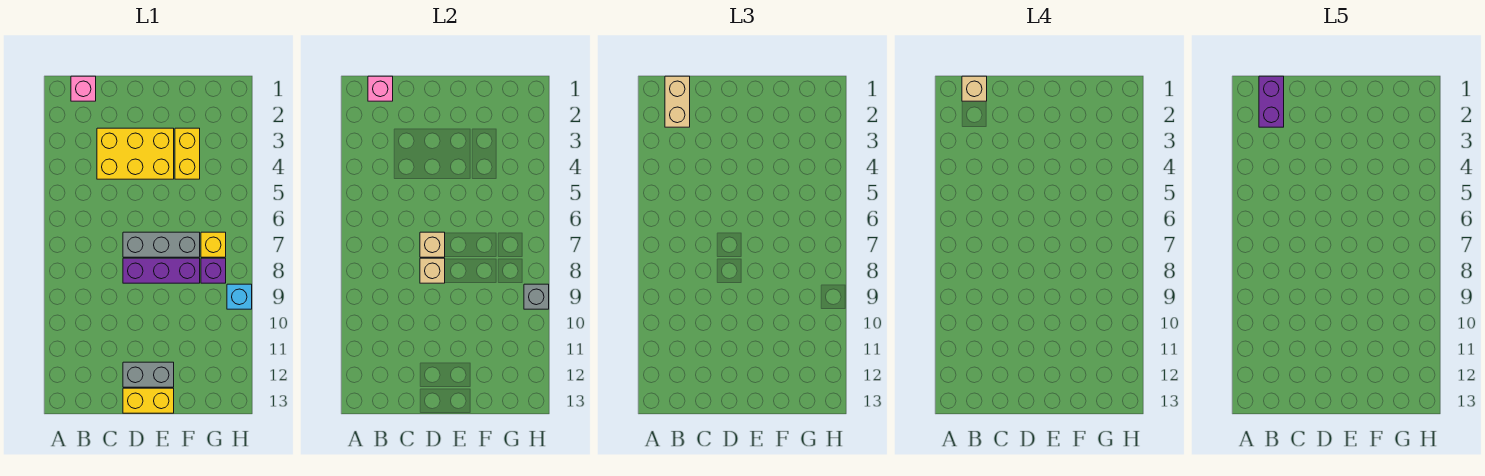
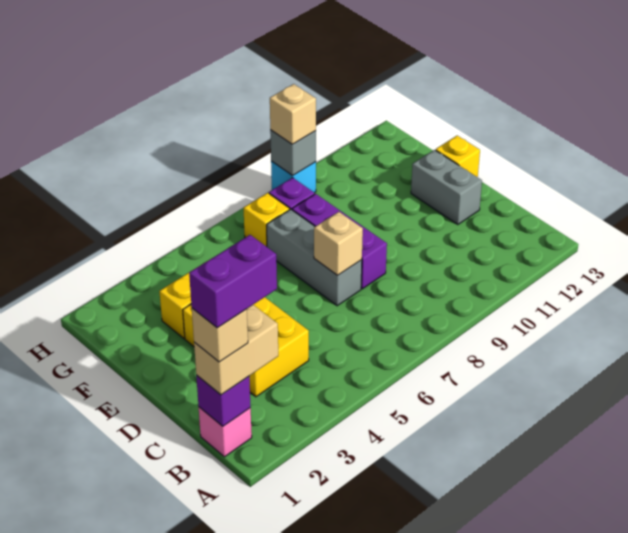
pink 1x1 brick [368,76,393,101] -> purple 1x1 brick [196,375,250,426]
tan 1x1 brick [420,258,445,283] -> tan 1x1 brick moved to [270,84,316,144]
yellow 1x2 brick [123,388,174,413] -> yellow 1x1 brick [436,136,480,177]

